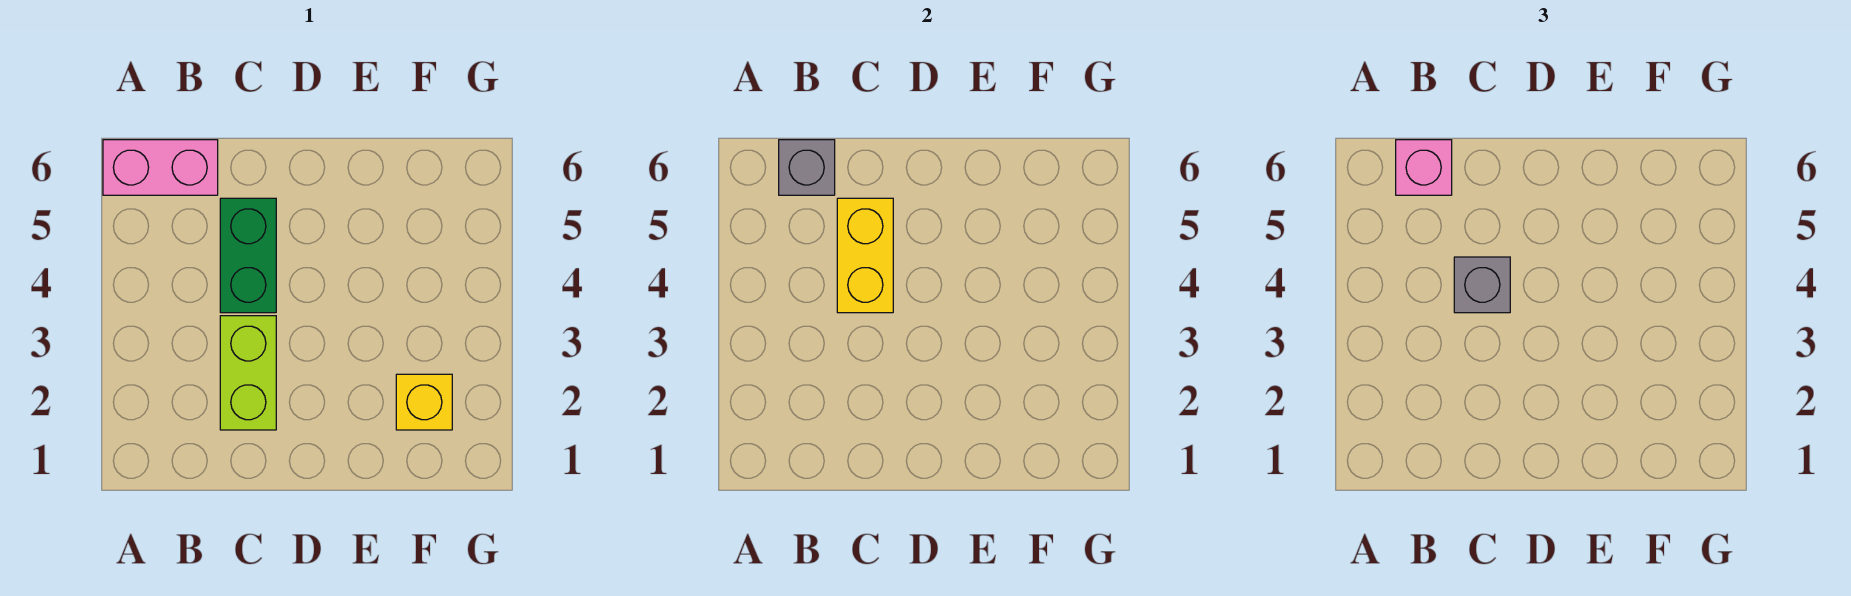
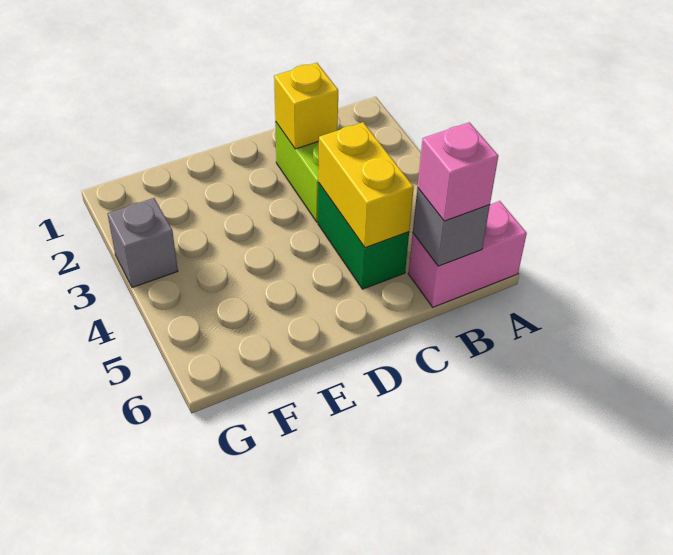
grey 1x1 brick [1454,257,1510,313] -> grey 1x1 brick moved to [107,198,178,288]
yellow 1x1 brick [396,374,452,430] -> yellow 1x1 brick moved to [274,63,338,149]

